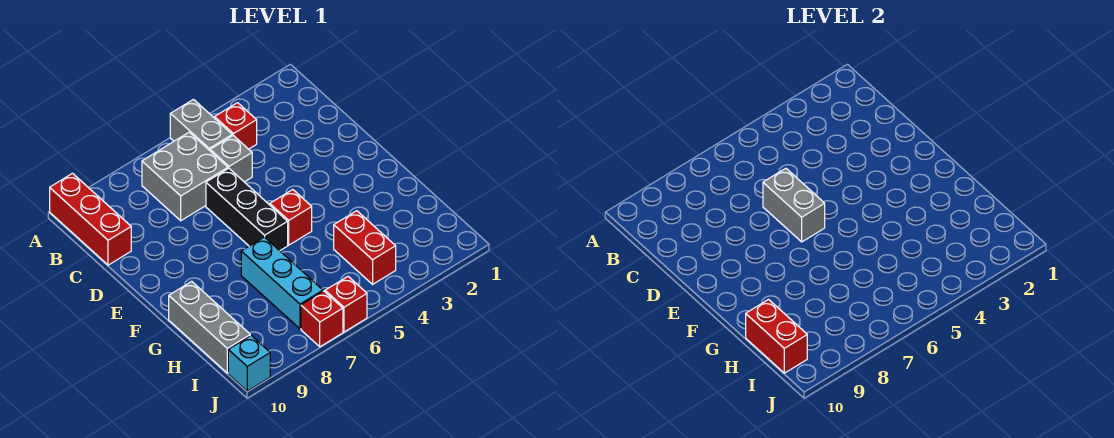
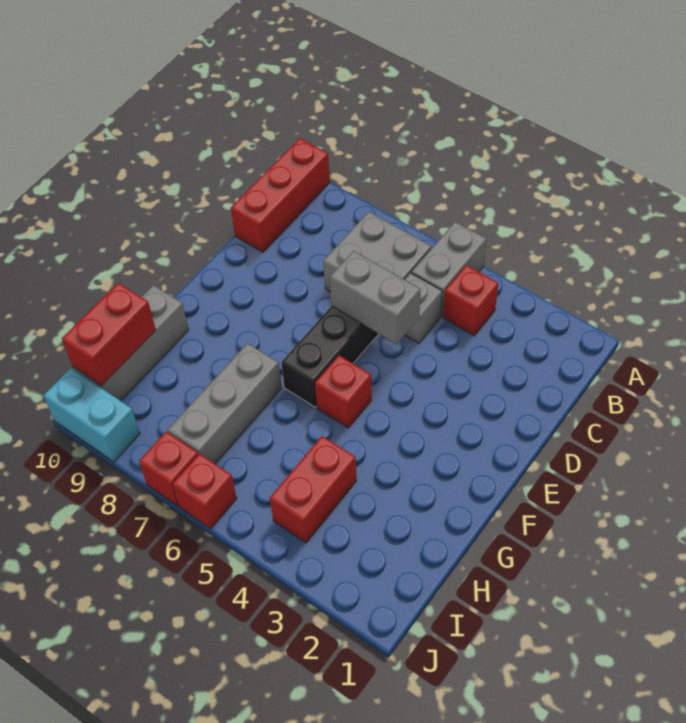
grey 1x2 brick [763,168,825,242] -> grey 1x2 brick turned to [330,251,421,344]
cyan 1x3 brick [241,237,323,329] -> grey 1x3 brick [168,343,282,464]
cyan 1x1 brick [228,335,270,391] -> cyan 1x2 brick [43,368,140,462]

